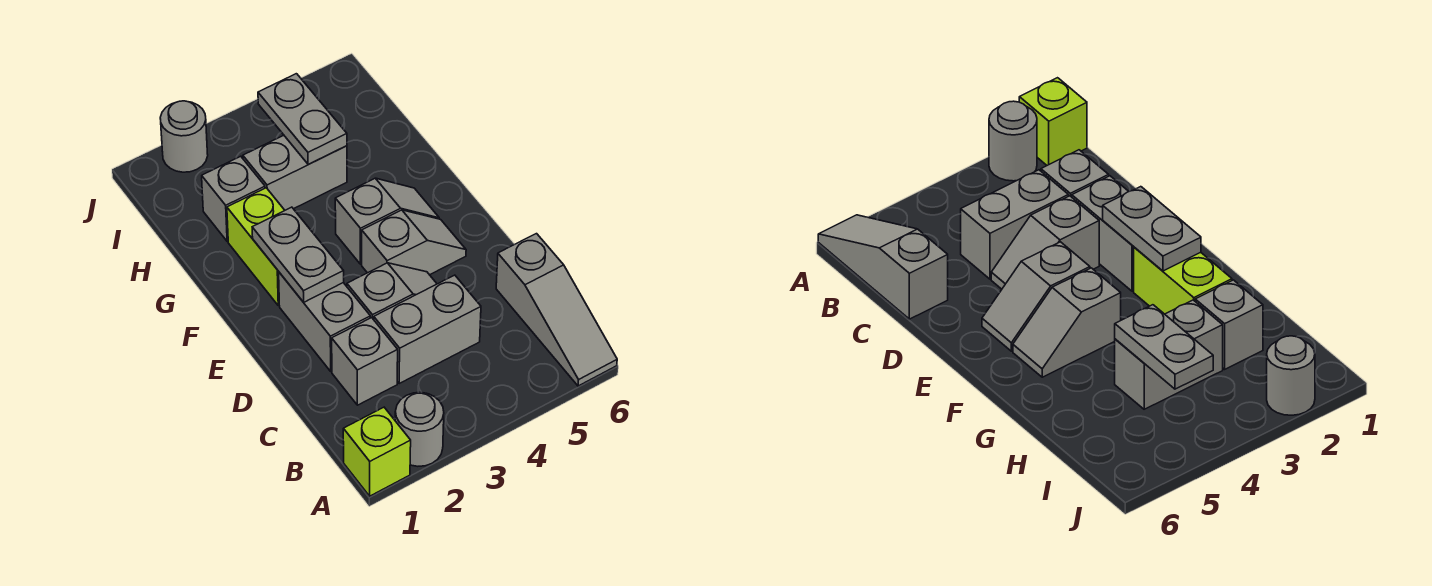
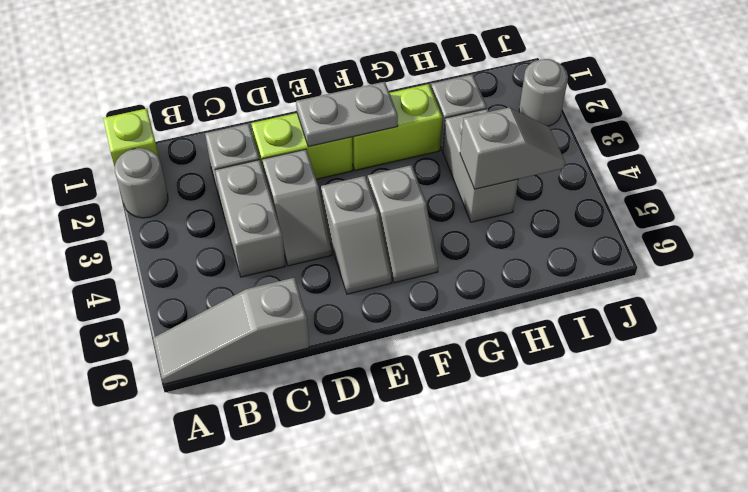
grey 1x2 brick [279,272,370,371] -> lime 1x2 brick [251,113,353,179]
grey 1x2 plate [258,74,347,165] -> grey 1x2 slope [460,108,565,189]

